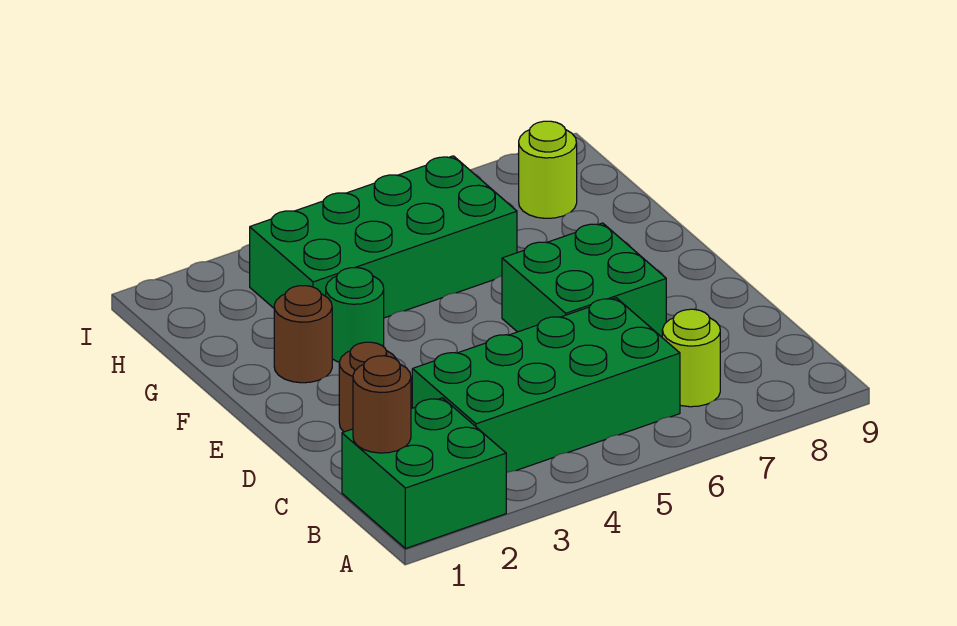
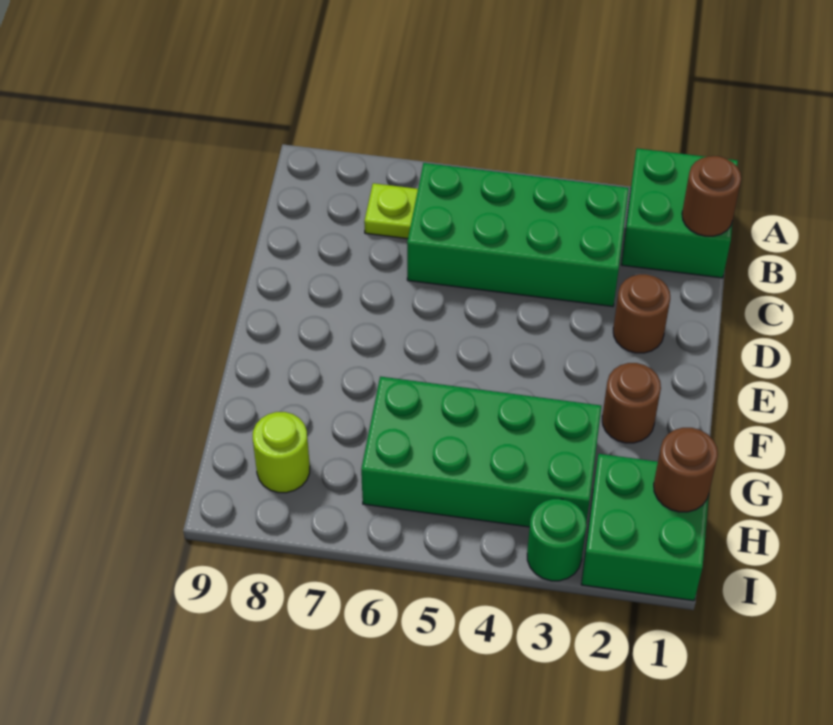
lime 1x1 round brick [662,309,720,407] -> lime 1x1 plate [364,183,418,239]
green 2x2 brick [502,223,666,337] -> green 2x2 brick moved to [581,454,709,601]
green 1x1 round brick [326,268,384,362] -> green 1x1 round brick moved to [527,499,586,581]
none -> brown 1x1 round brick [654,428,718,512]

